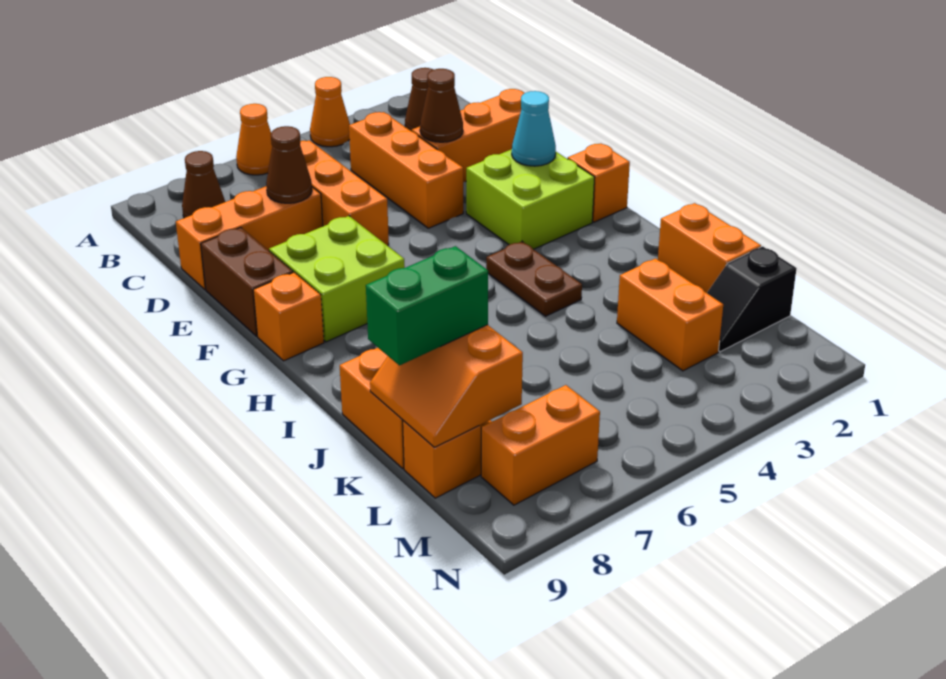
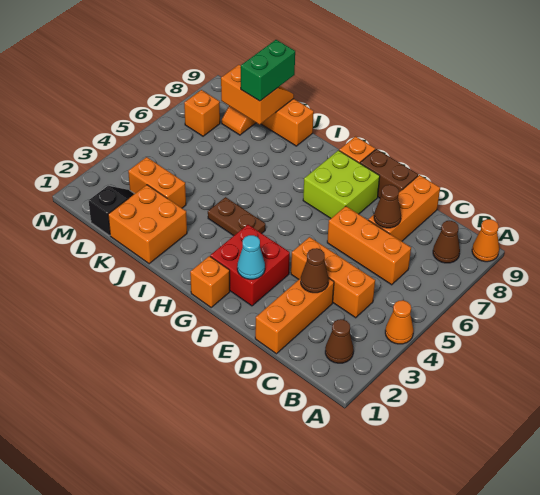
orange 1x1 cone [236,104,272,175] -> orange 1x1 cone moved to [472,219,499,262]
lime 2x2 brick [466,149,595,249] -> red 2x2 brick [210,225,290,306]
orange 1x2 brick [658,203,761,293] -> orange 2x2 brick [108,185,187,264]
orange 1x2 brick [481,385,600,505] -> orange 1x1 brick [184,90,220,136]

